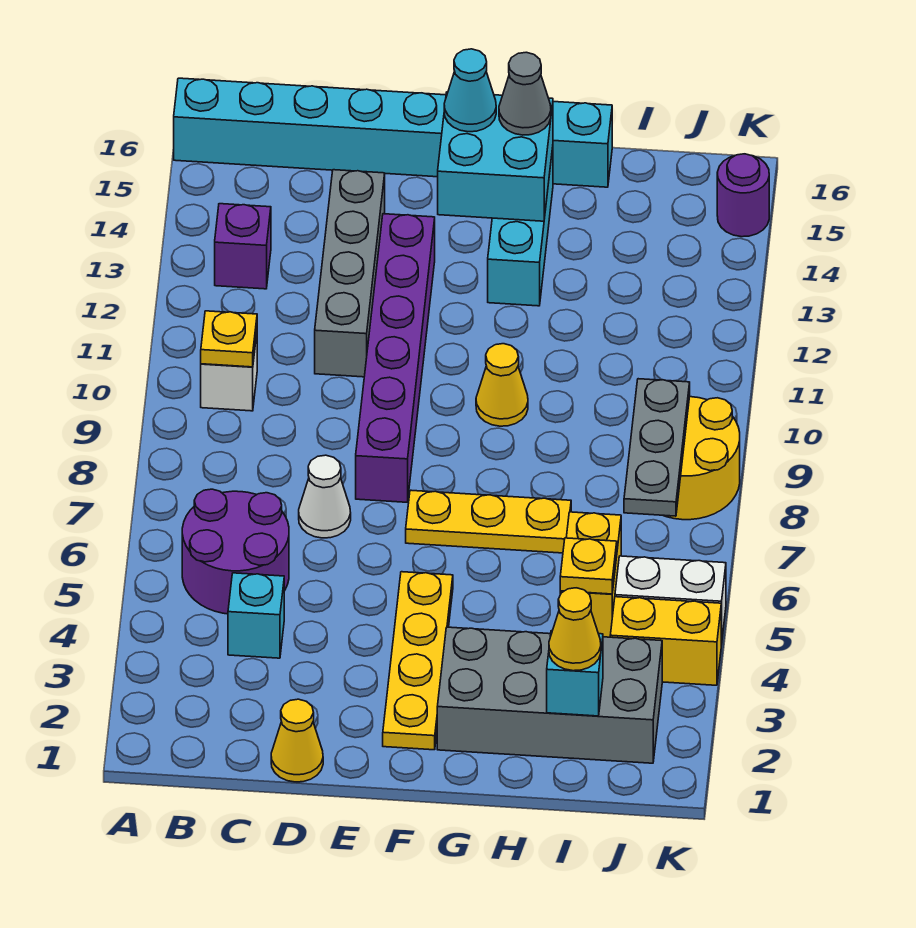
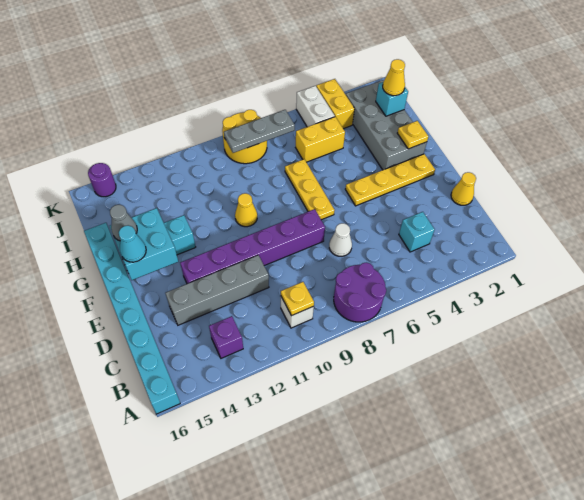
purple 2x2 round brick [182,489,289,614] -> purple 2x2 round brick moved to [334,263,386,322]
yellow 1x1 plate [560,538,617,594] -> yellow 1x1 plate moved to [397,121,428,149]

